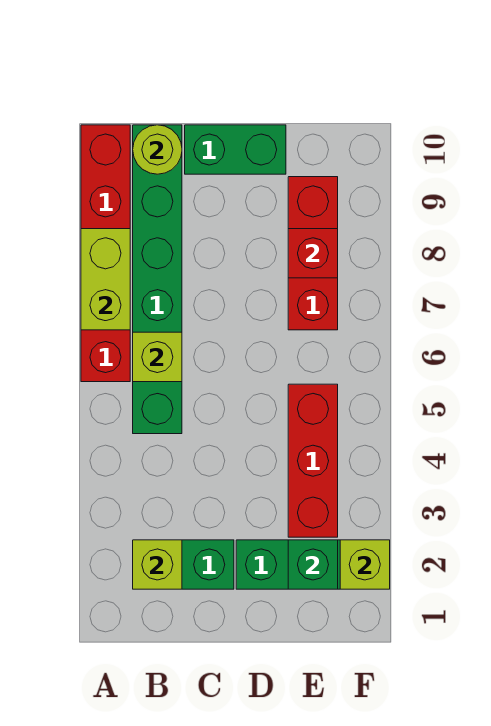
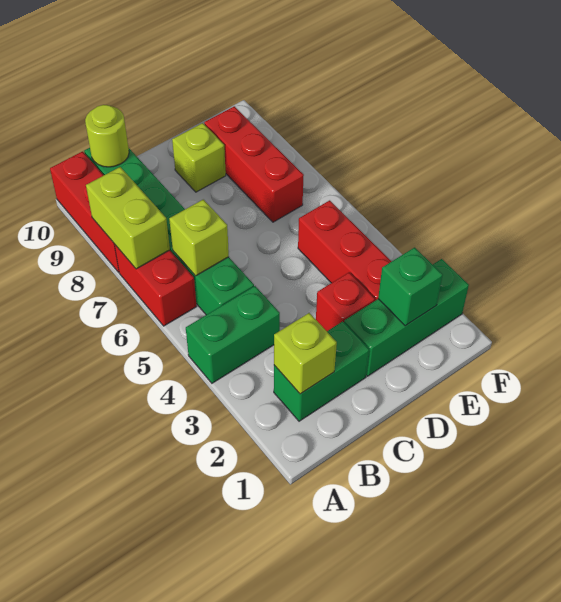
green 1x2 brick [185,125,286,174] -> green 1x2 brick moved to [186,286,280,383]
red 1x1 brick [288,229,338,278] -> red 1x1 brick moved to [316,272,375,331]
lime 1x1 brick [340,540,390,589] -> lime 1x1 brick moved to [172,123,226,192]

